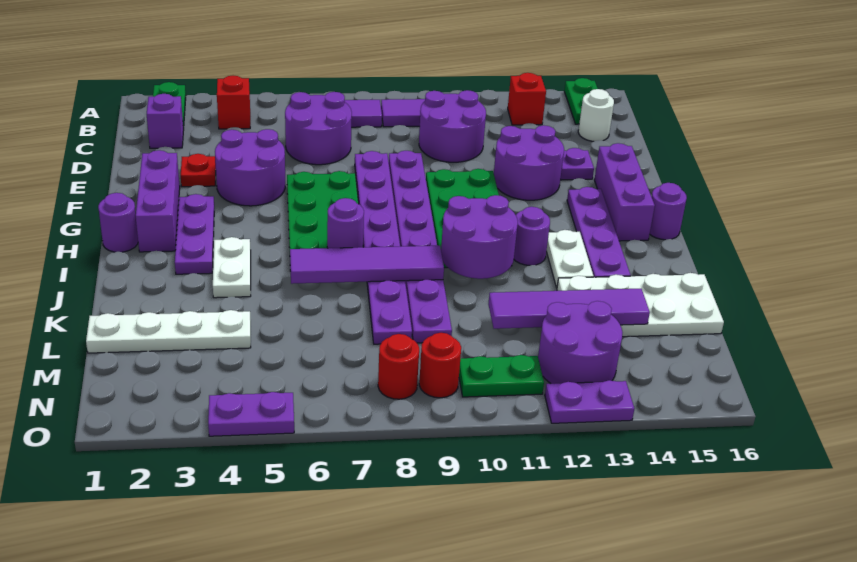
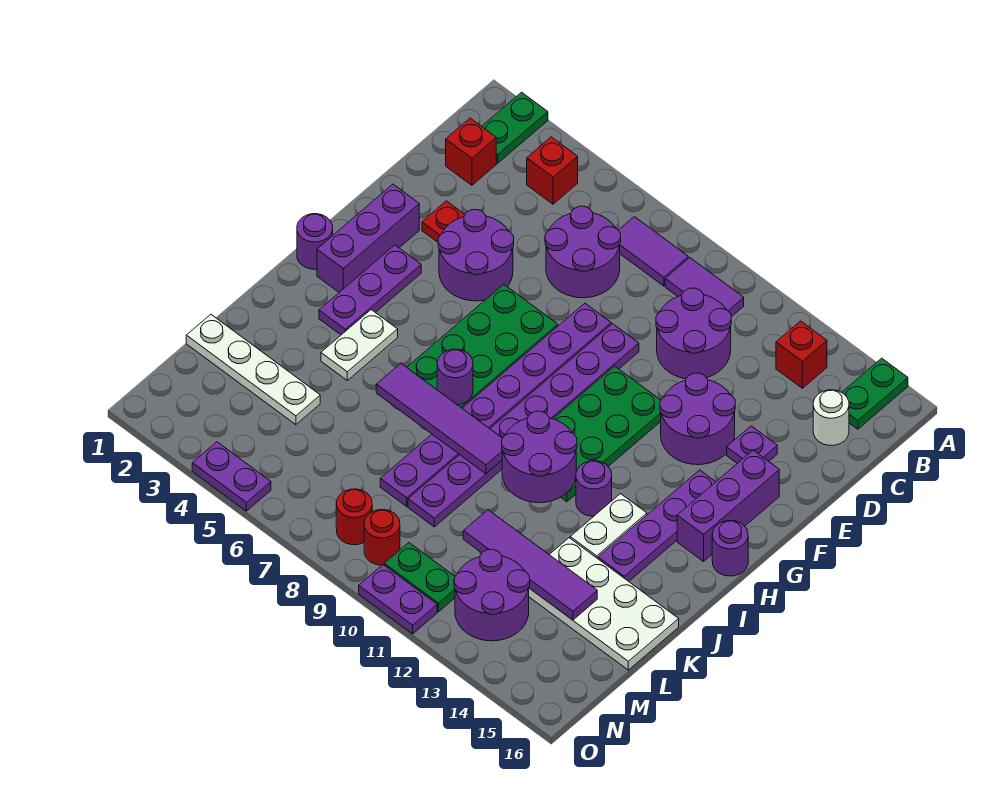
purple 1x1 brick [147,94,183,148] -> red 1x1 brick [446,118,496,185]
purple 1x2 plate [545,380,634,423] -> purple 1x2 plate moved to [359,565,437,634]

